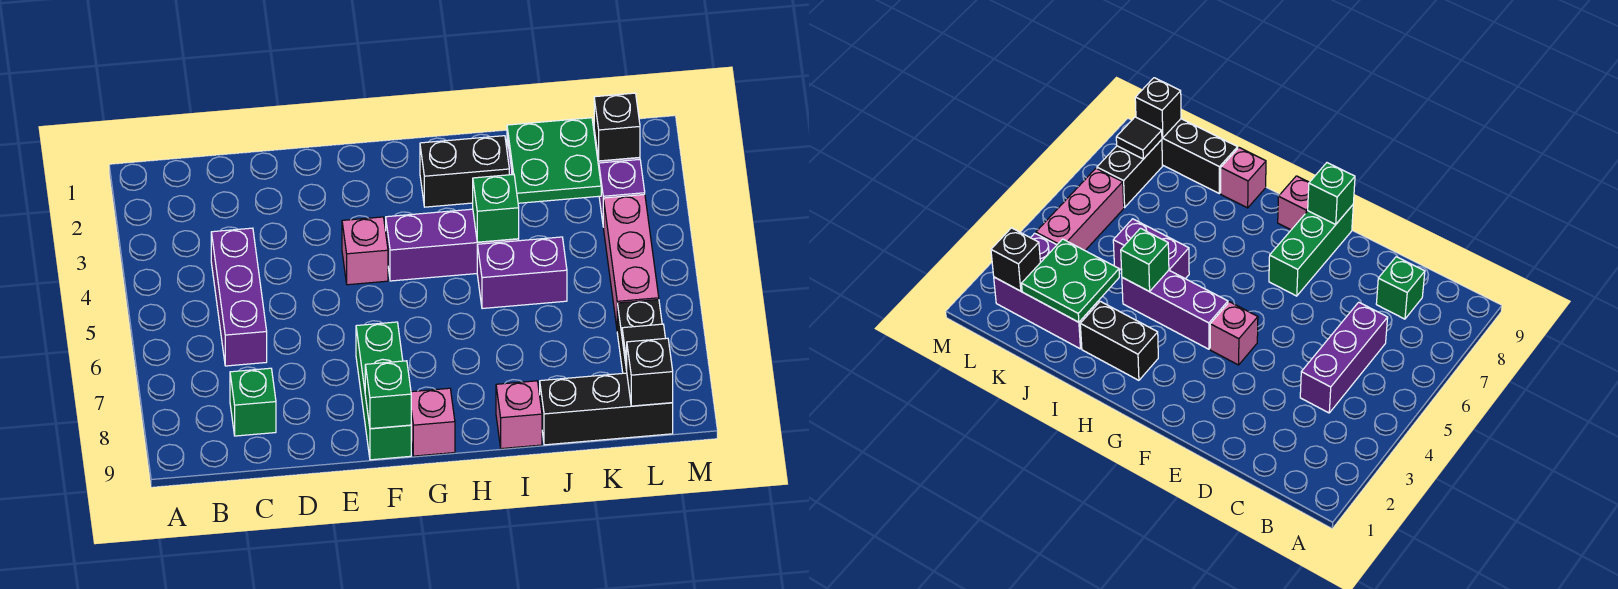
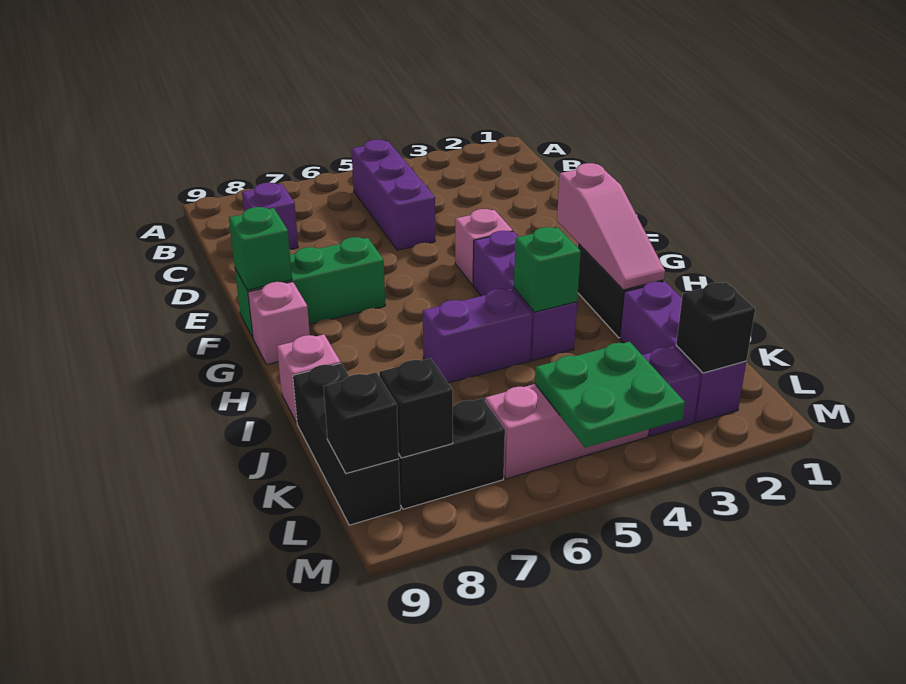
purple 1x3 brick [211,228,267,366] -> purple 1x3 brick turned to [352,140,435,250]
green 1x1 brick [230,368,276,436] -> purple 1x1 brick [242,183,298,249]
none -> pink 1x3 slope [557,163,665,290]
purple 1x2 brick [477,237,567,309] -> purple 1x2 brick turned to [423,289,532,383]
green 2x2 plate [507,118,601,203] -> green 2x2 plate moved to [535,342,685,448]
black 1x1 tile [622,324,666,370] -> black 1x1 brick [379,358,453,458]

